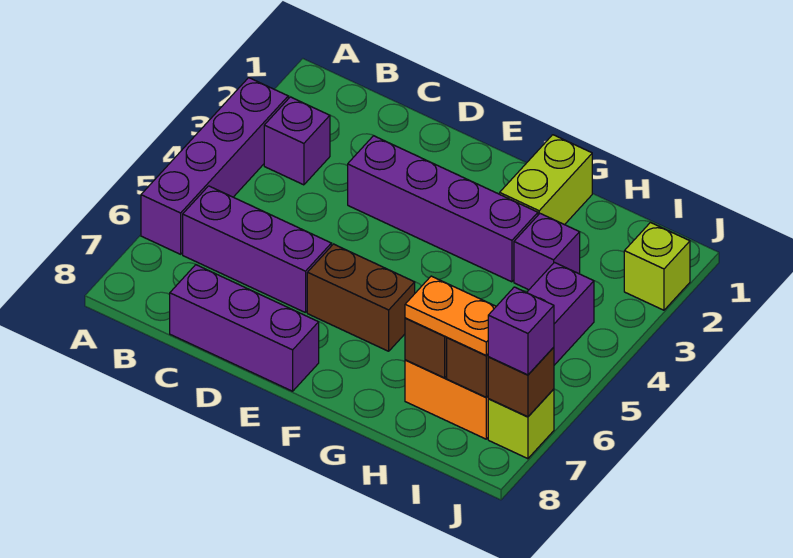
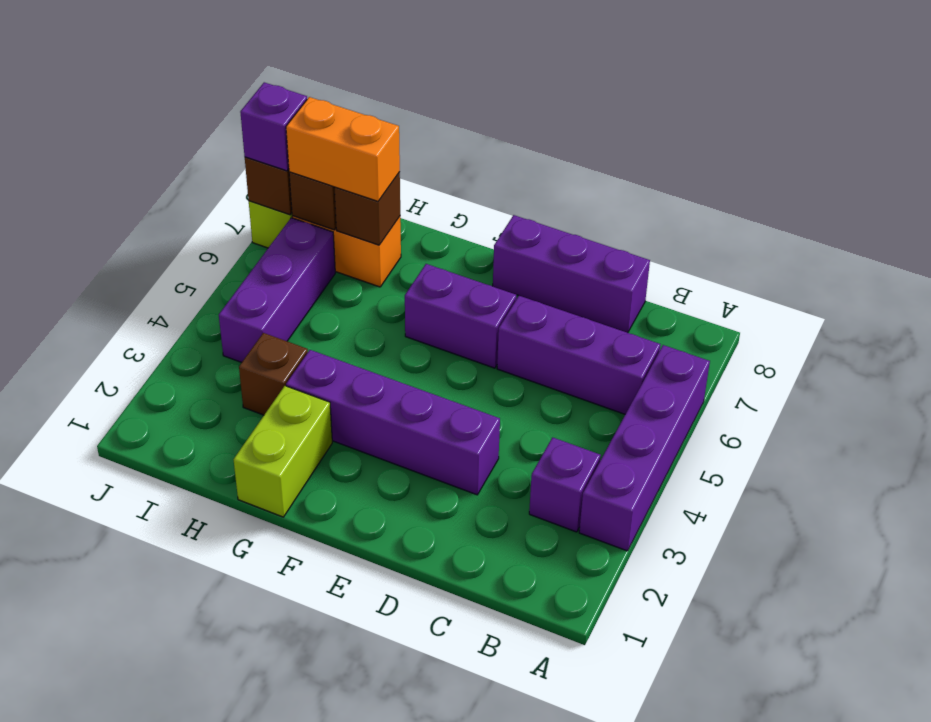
brown 1x2 brick [307,244,415,351] -> purple 1x2 brick [405,264,516,368]
purple 1x1 brick [514,214,580,290] -> brown 1x1 brick [239,333,308,415]
orange 1x2 plate [405,276,496,355] -> orange 1x2 brick [286,97,400,201]
lime 1x1 brick [624,222,690,310] -> none

